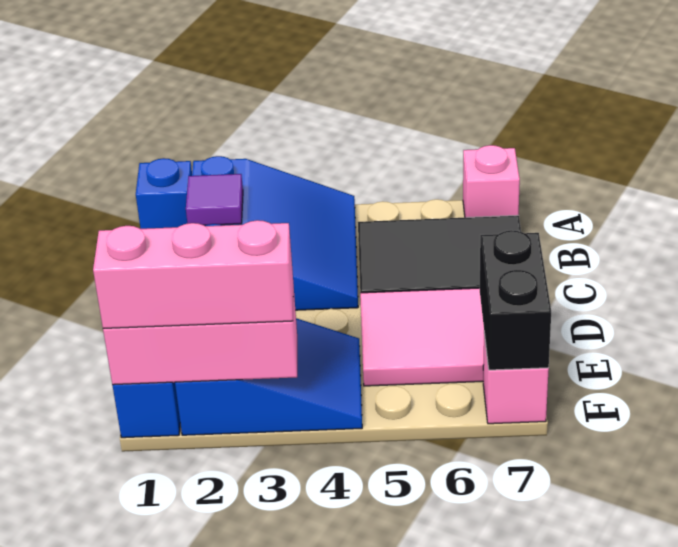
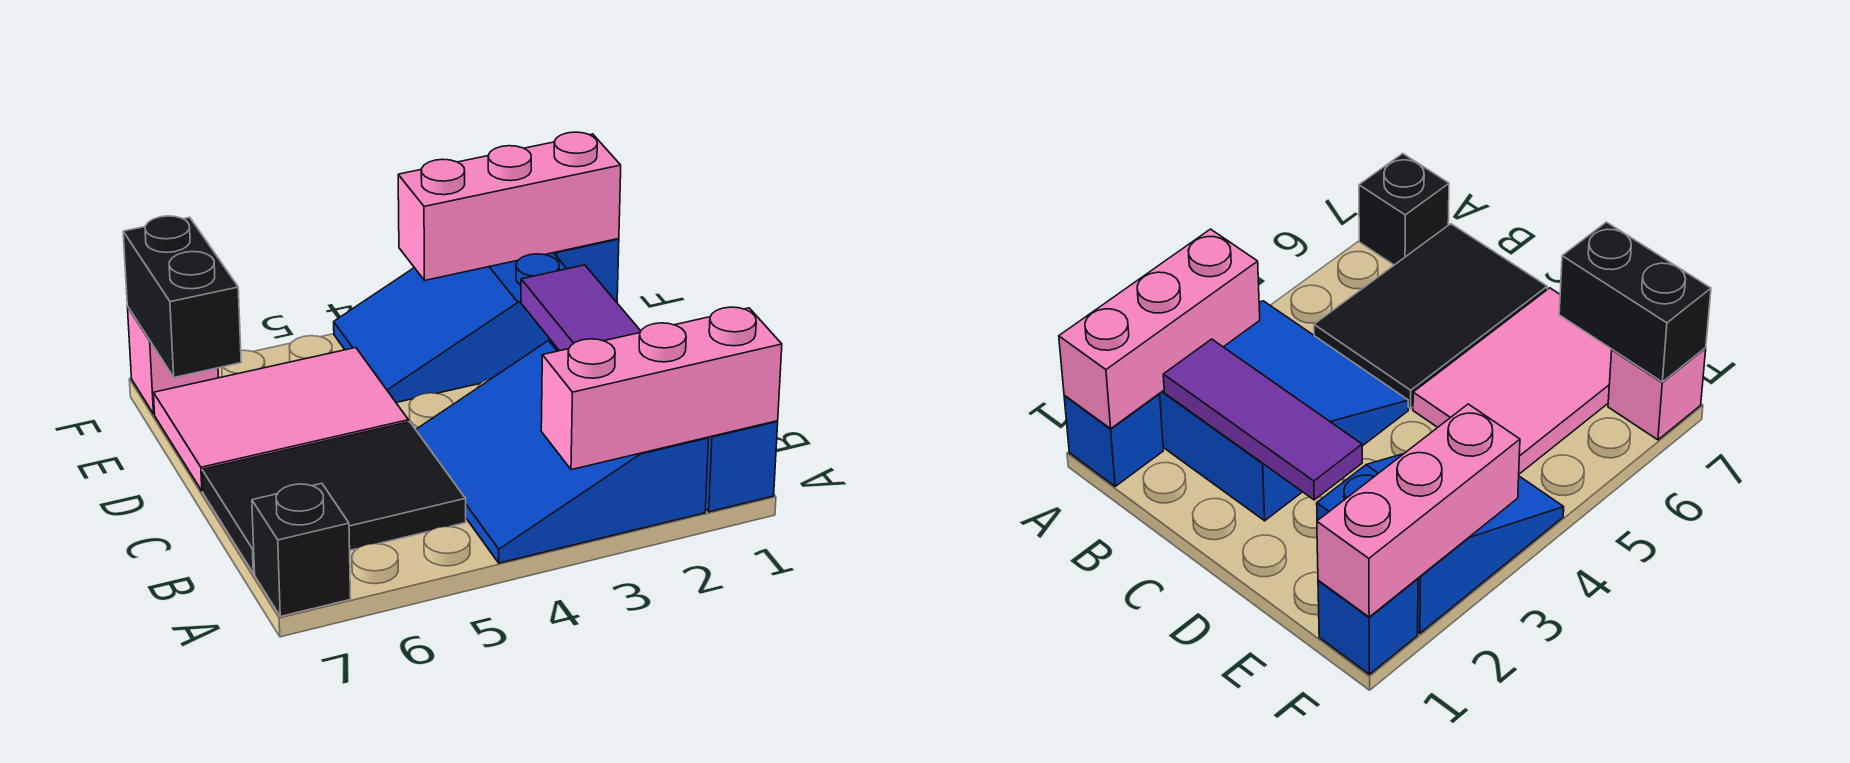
pink 1x1 brick [463,145,520,218] -> black 1x1 brick [252,484,351,616]
purple 1x1 tile [186,174,243,225] -> purple 1x3 tile [521,265,641,351]
pink 1x3 brick [93,220,293,328] -> pink 1x3 brick moved to [541,307,782,470]

